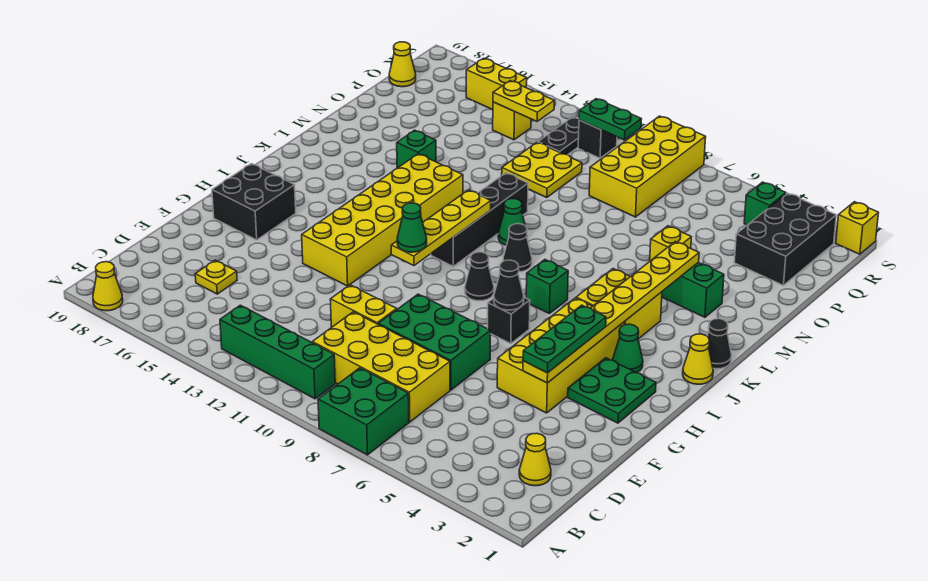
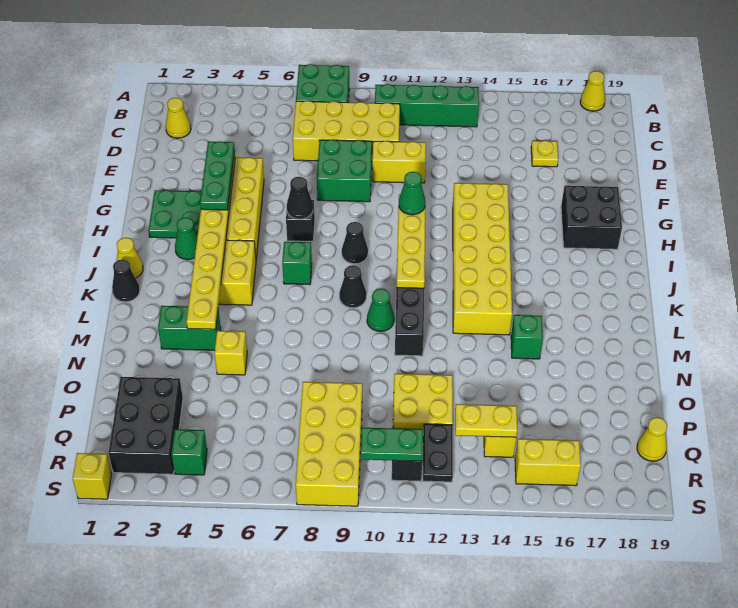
green 2x3 brick [378,294,490,390] -> green 2x2 brick [317,140,372,202]

